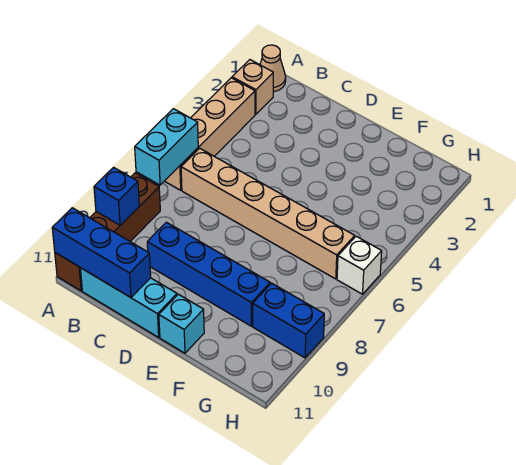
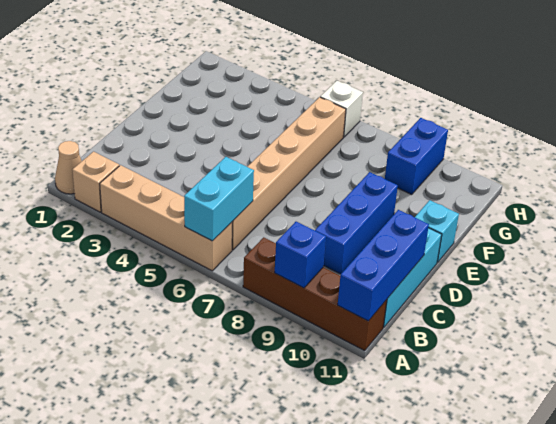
cyan 1x2 brick [135,109,198,185] -> cyan 1x2 brick turned to [184,157,254,241]
blue 1x4 brick [147,222,270,326] -> blue 1x3 brick [315,172,398,274]

